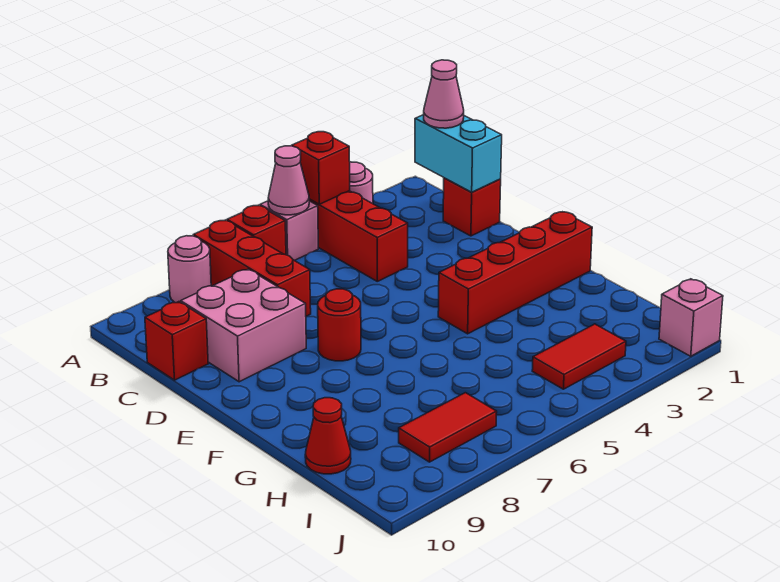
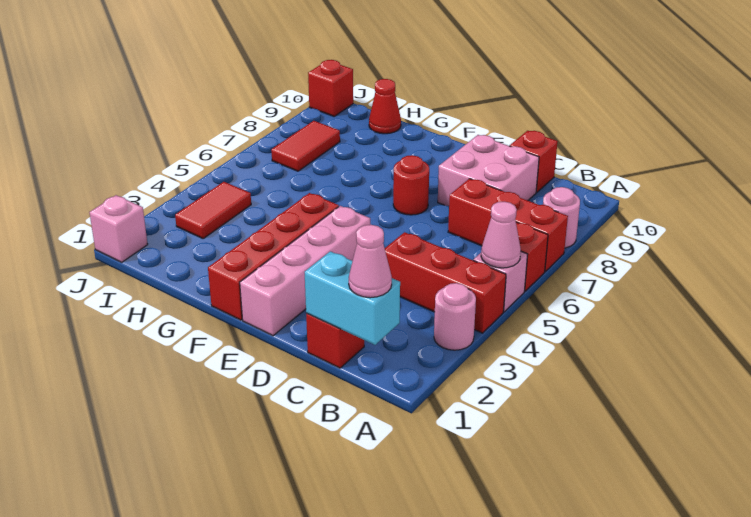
red 1x1 brick [292,132,350,204] -> red 1x1 brick moved to [308,60,353,116]
none -> pink 1x4 brick [240,206,370,336]

